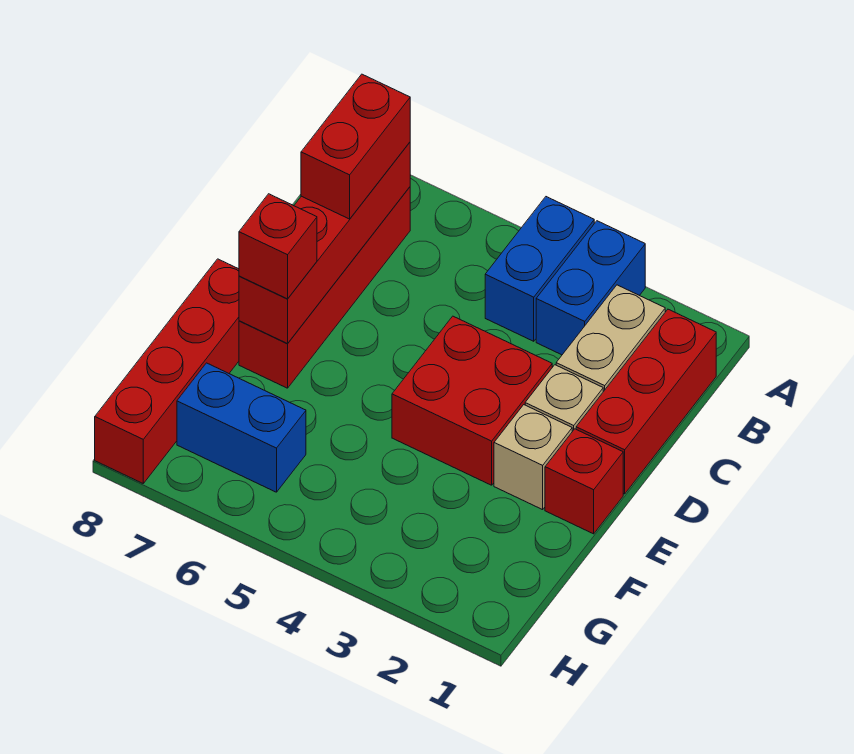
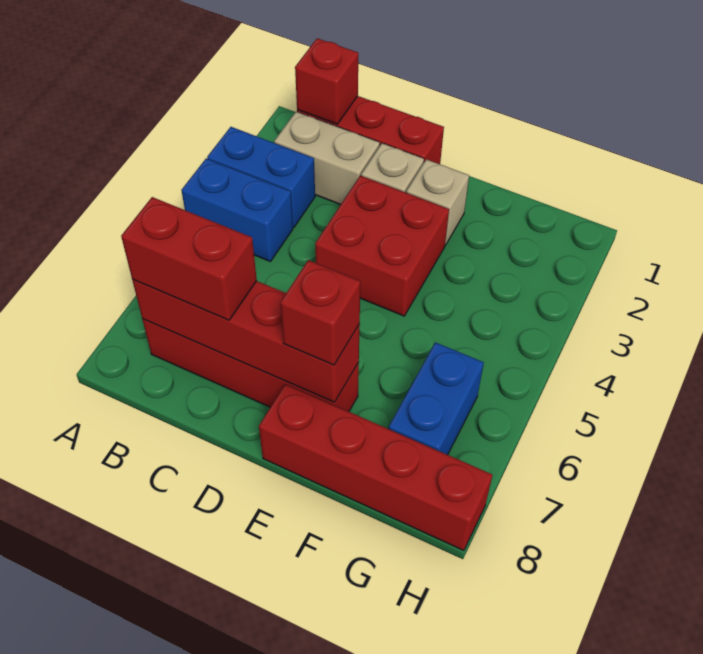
red 1x1 brick [545,429,623,534] -> red 1x1 brick moved to [295,38,358,124]

